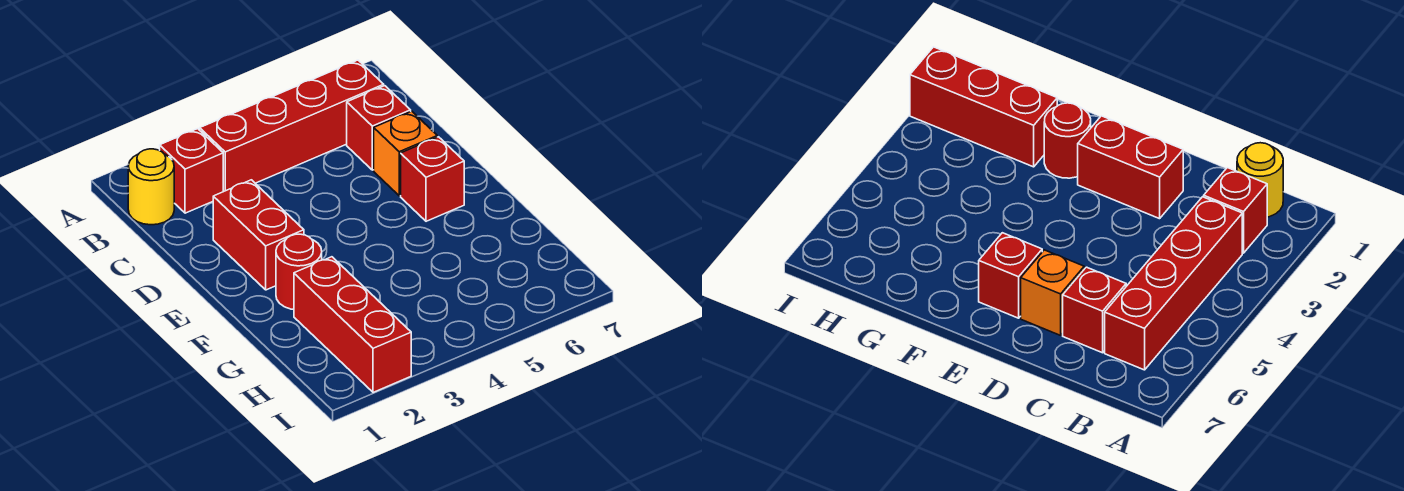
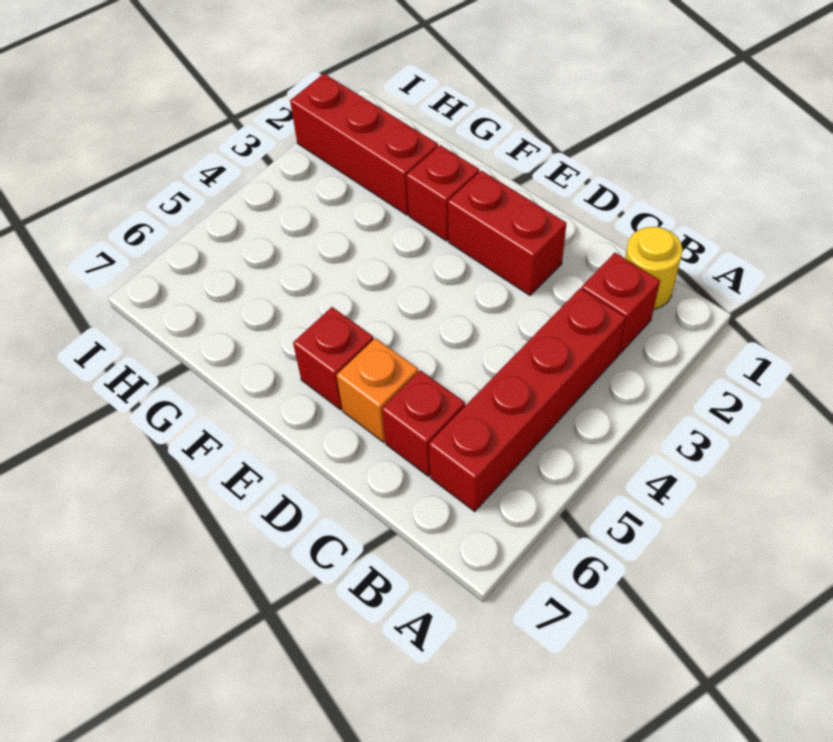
red 1x1 round brick [276,234,322,310] -> red 1x1 brick [406,145,479,241]

